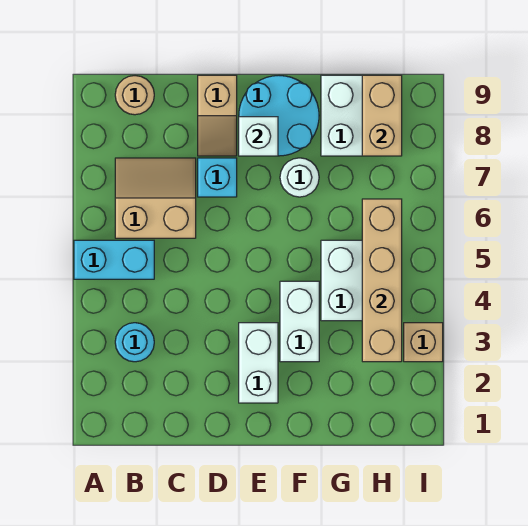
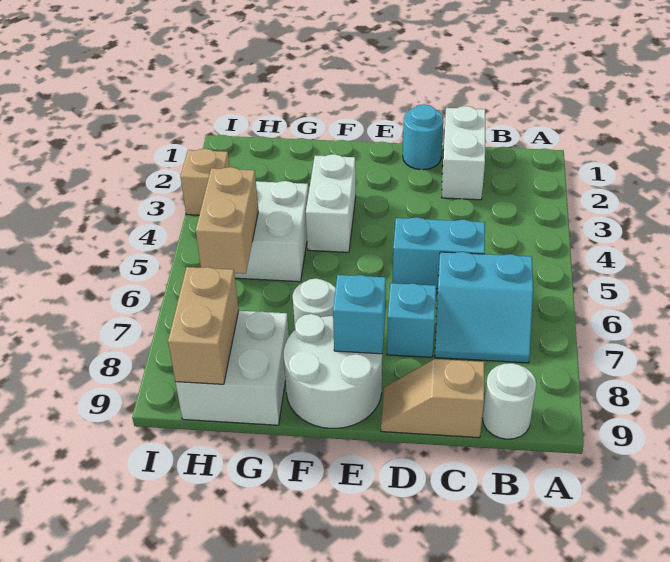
cyan 1x2 brick [74,240,154,279] -> cyan 1x2 brick moved to [393,217,485,289]
cyan 1x1 round brick [115,323,154,362] -> cyan 1x1 round brick moved to [403,104,443,170]
tan 2x2 slope [115,158,196,238] -> cyan 2x2 slope [435,252,533,363]
tan 1x1 round brick [115,76,154,115] -> white 1x1 round brick [482,363,537,439]
tan 1x2 slope [198,75,237,156] -> tan 1x2 slope turned to [381,359,484,438]
white 1x2 brick [239,323,278,403] -> white 1x2 brick moved to [441,106,485,200]
cyan 2x2 round brick [239,76,319,156] -> white 2x2 round brick [284,314,382,428]
white 1x1 brick [239,117,278,156] -> cyan 1x1 brick [333,275,386,354]
tan 1x4 brick [362,199,402,362] -> tan 1x2 brick [196,167,258,274]

